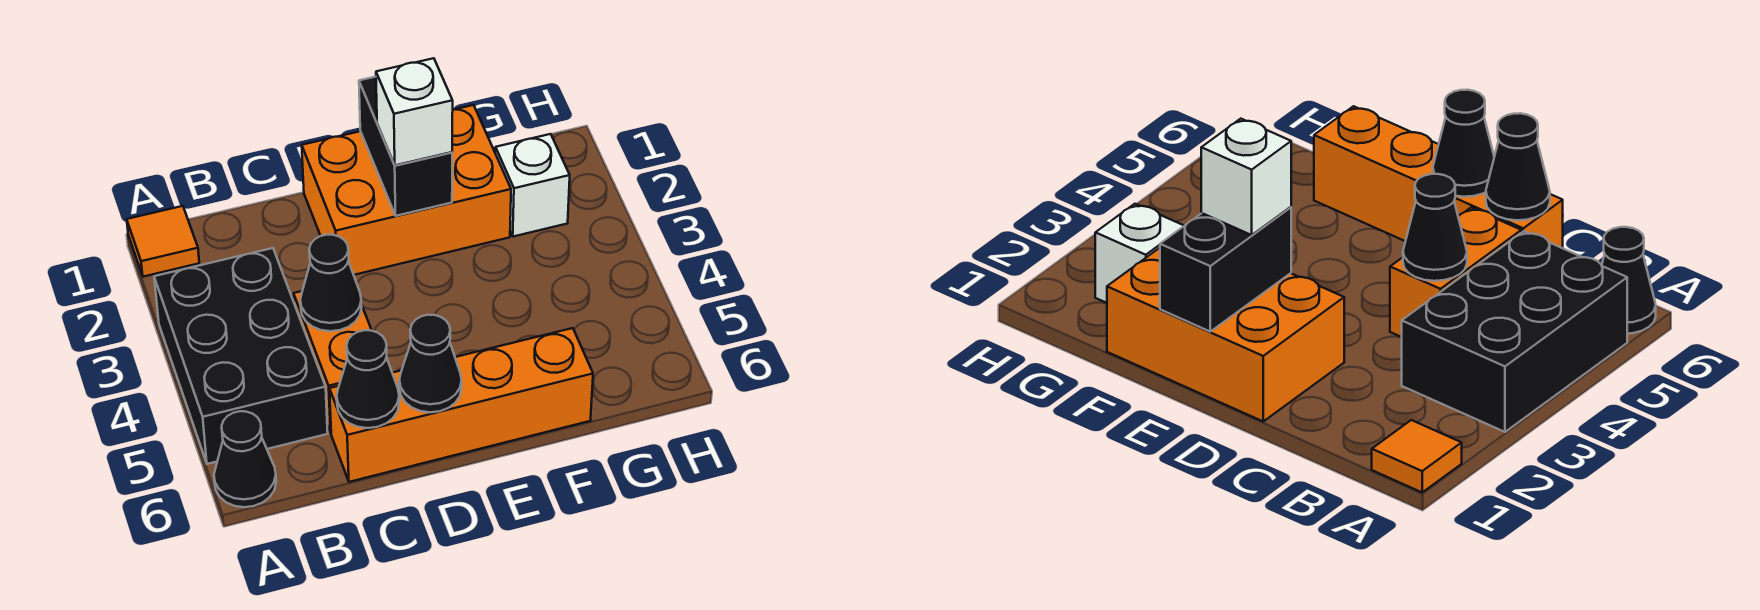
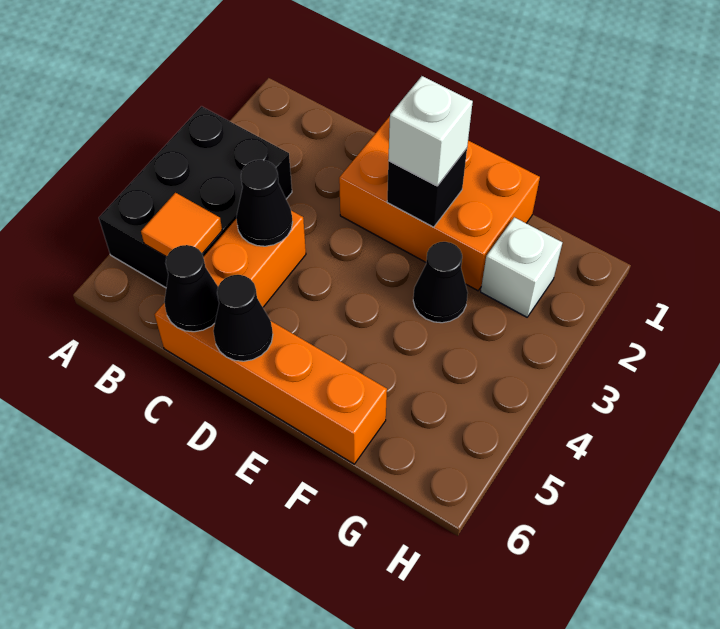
orange 1x1 tile [127,206,199,277] -> orange 1x1 tile moved to [141,193,222,257]
black 1x1 cone [214,411,276,507] -> black 1x1 cone moved to [413,242,468,323]
black 1x2 brick [359,77,452,216] -> black 1x1 brick [387,148,467,227]

